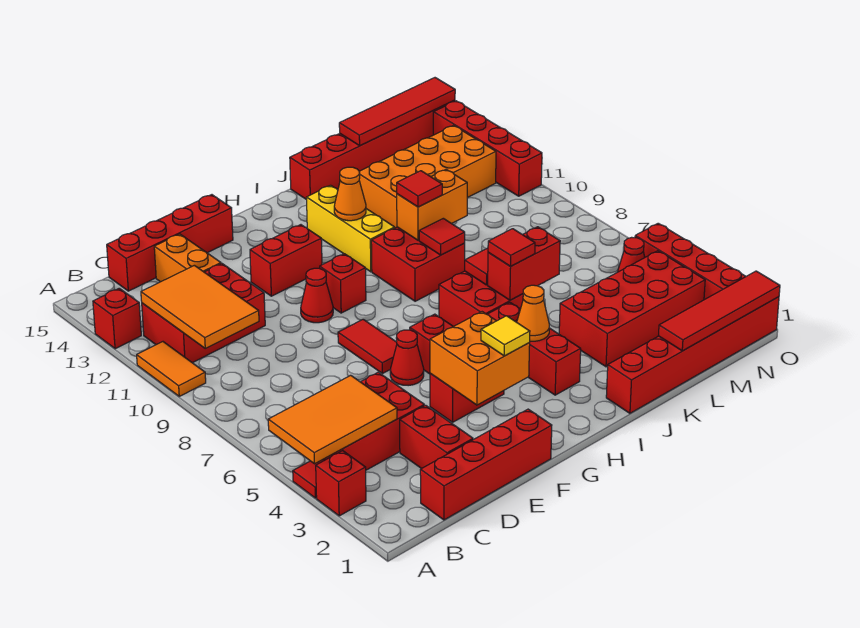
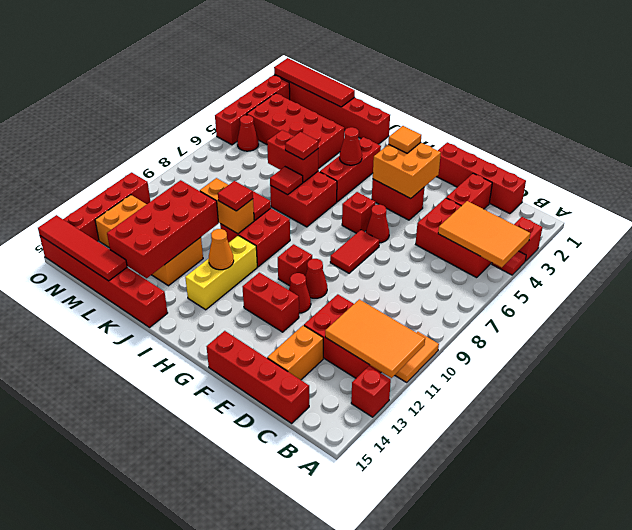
orange 2x3 tile [141,265,259,348] -> orange 2x3 tile turned to [325,299,425,378]
none -> red 1x1 cone [289,273,311,313]
yellow 1x1 tile [481,316,530,356] -> orange 1x1 tile [389,126,421,153]
orange 1x1 cone [517,285,549,341] -> red 1x1 cone [340,127,362,165]
none -> red 2x4 brick [107,180,218,278]

